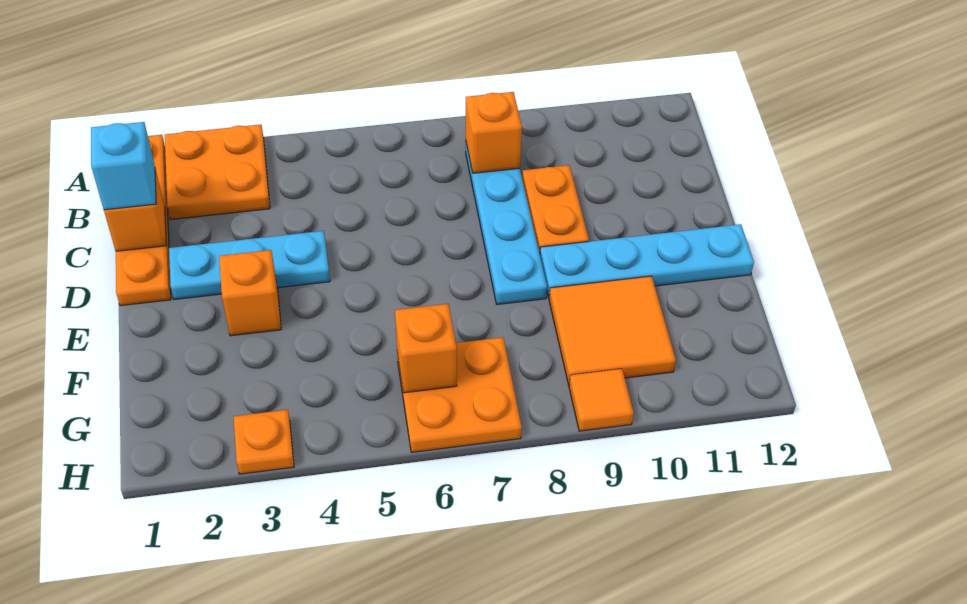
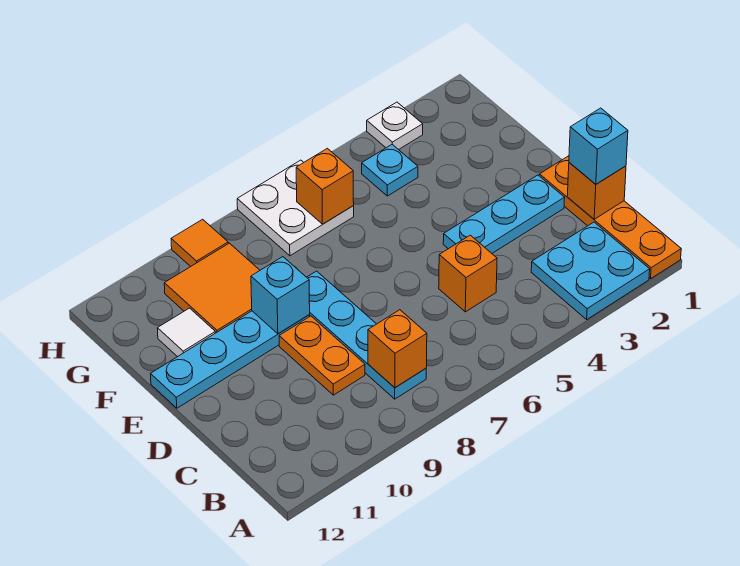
orange 2x2 plate [165,124,270,219] -> cyan 2x2 plate [531,222,650,319]
orange 1x1 brick [219,250,281,336] -> orange 1x1 brick moved to [439,235,497,312]
none -> cyan 1x1 brick [251,257,310,334]
none -> white 1x1 tile [158,308,215,357]
none -> cyan 1x1 plate [362,145,418,196]
orange 2x2 plate [397,337,522,452] -> white 2x2 plate [237,160,354,256]
orange 1x1 plate [234,410,294,474] -> white 1x1 plate [367,102,423,150]

